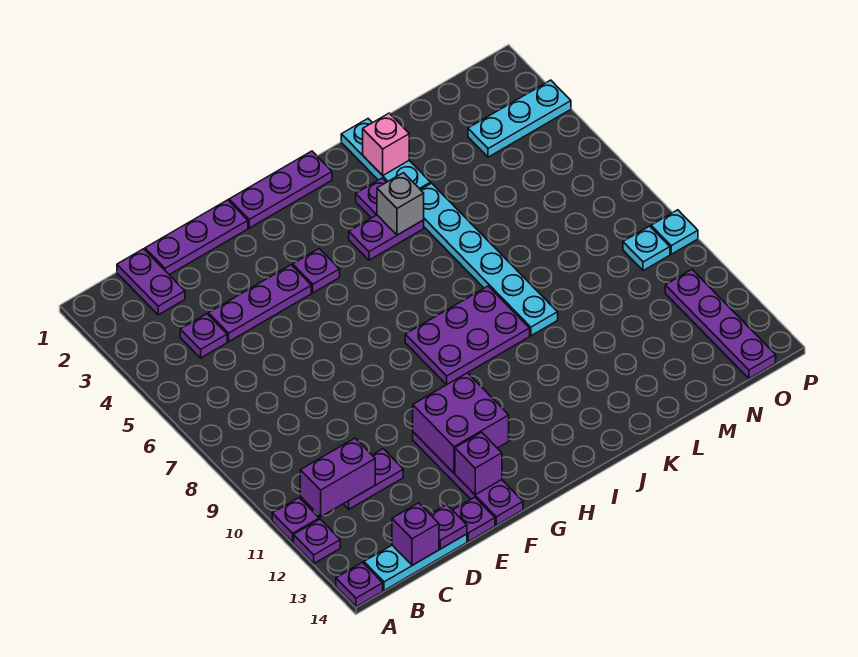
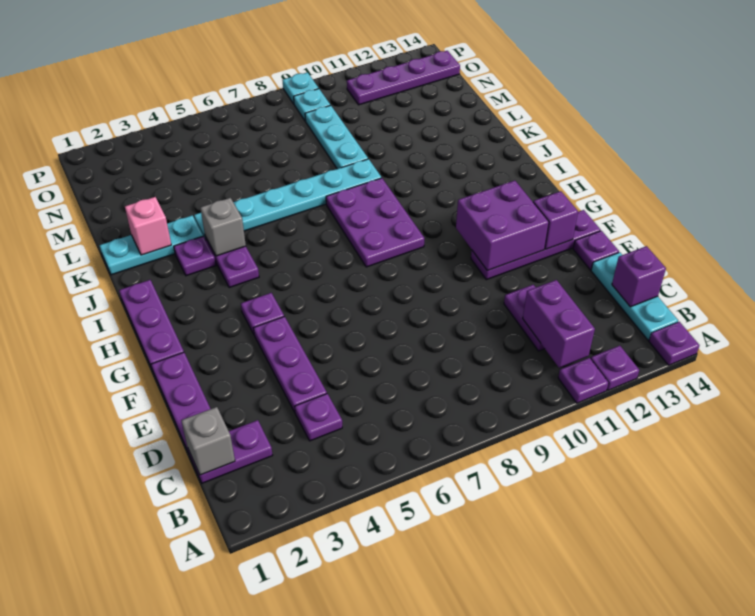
none -> grey 1x1 brick [181,407,235,475]
purple 1x1 plate [430,505,467,549] -> none
cyan 1x3 plate [468,80,571,157] -> cyan 1x3 plate moved to [305,105,368,169]

